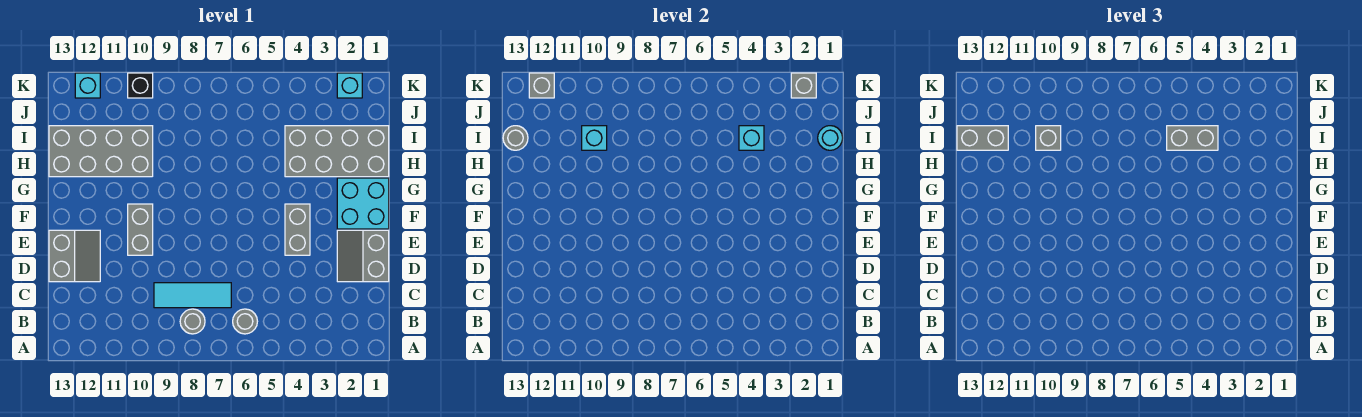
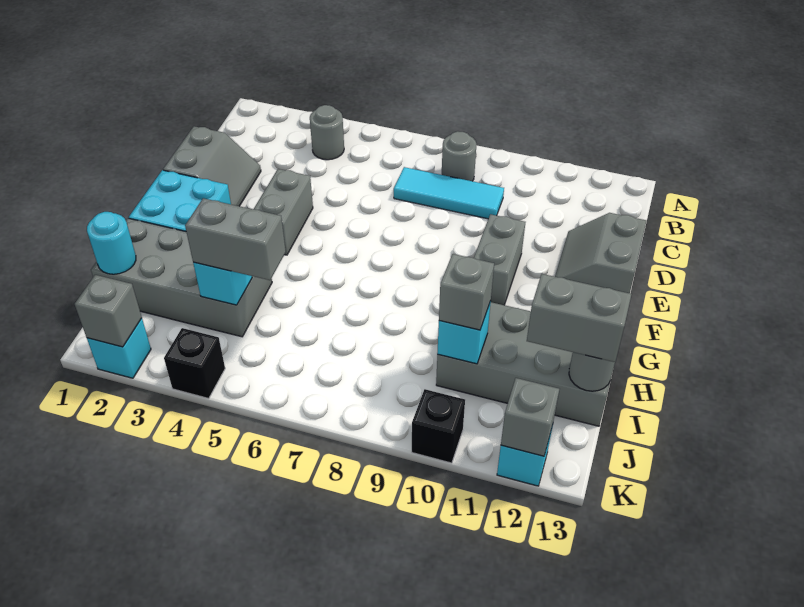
grey 1x1 round brick [233,309,257,334] -> grey 1x1 round brick moved to [310,105,344,160]
none -> black 1x1 brick [164,328,225,398]

